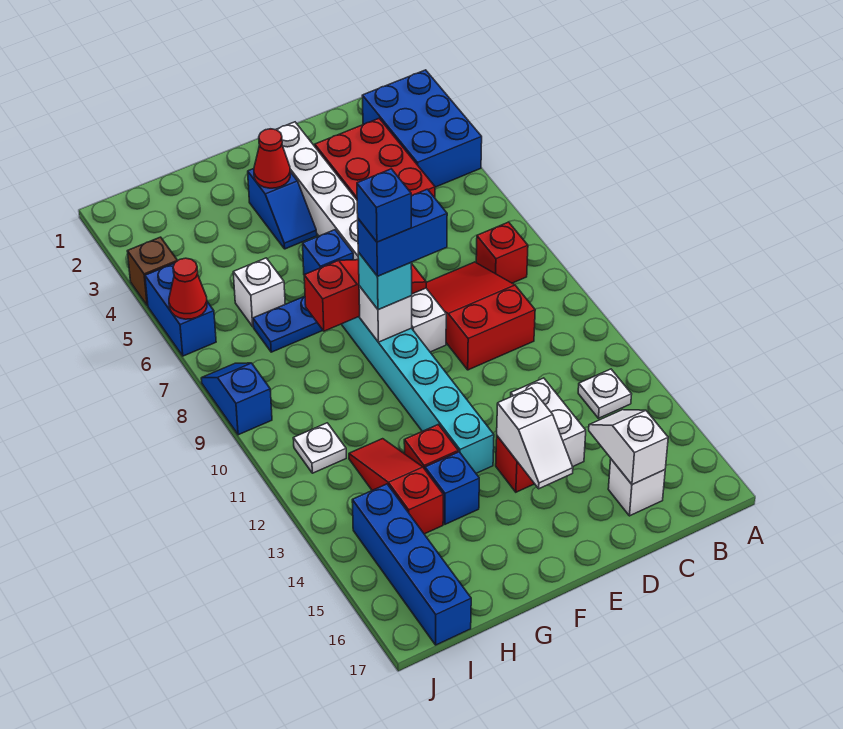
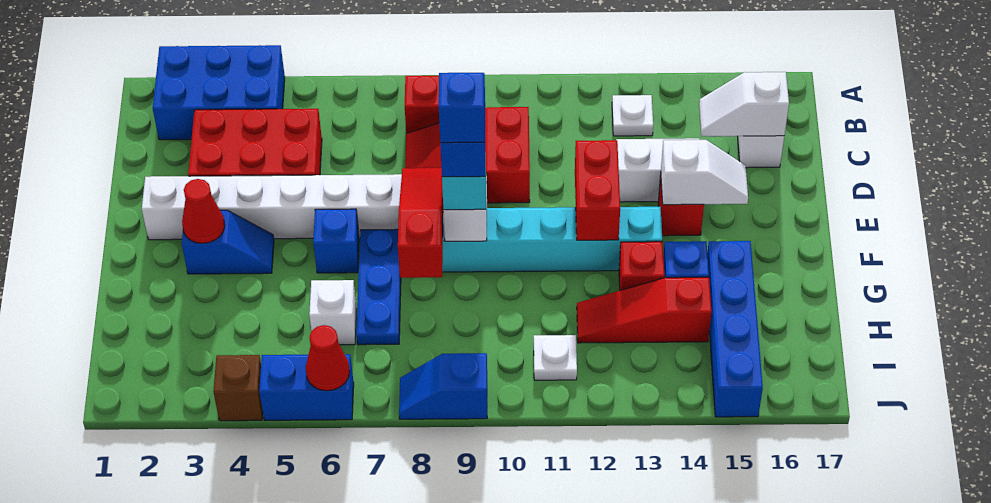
none -> red 1x2 brick [575,140,620,240]
blue 1x4 brick [352,484,471,645] -> blue 1x4 brick turned to [707,241,763,417]

